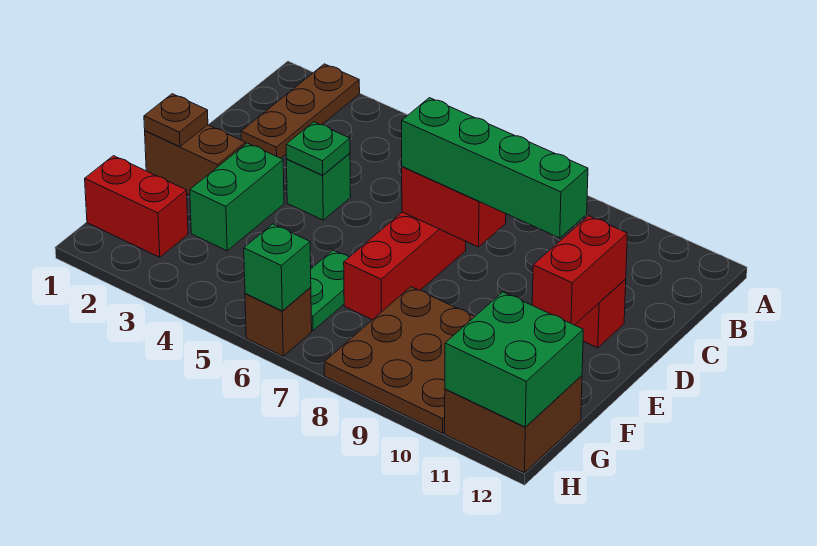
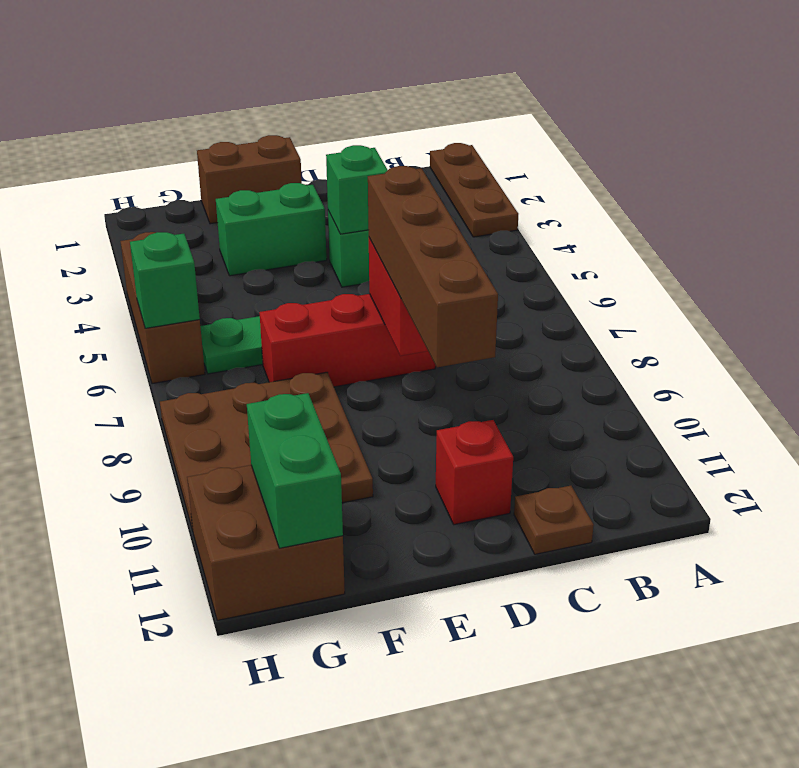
brown 1x3 plate [241,64,360,158] -> brown 1x3 plate turned to [430,143,518,237]
green 1x1 plate [286,122,350,175] -> green 1x1 brick [326,145,388,234]
green 1x4 brick [402,98,588,238] -> brown 1x4 brick [368,166,498,367]
red 1x2 brick [532,216,627,325] -> none
brown 1x2 brick [145,125,246,195] -> brown 1x2 brick turned to [197,135,302,224]
brown 1x1 plate [144,94,208,147] -> brown 1x1 plate moved to [514,486,594,554]
red 1x2 brick [85,156,188,257] -> none
green 2x2 brick [445,292,583,427] -> green 1x2 brick [247,393,343,548]
brown 1x1 brick [245,287,312,356] -> brown 1x3 brick [120,232,205,384]

